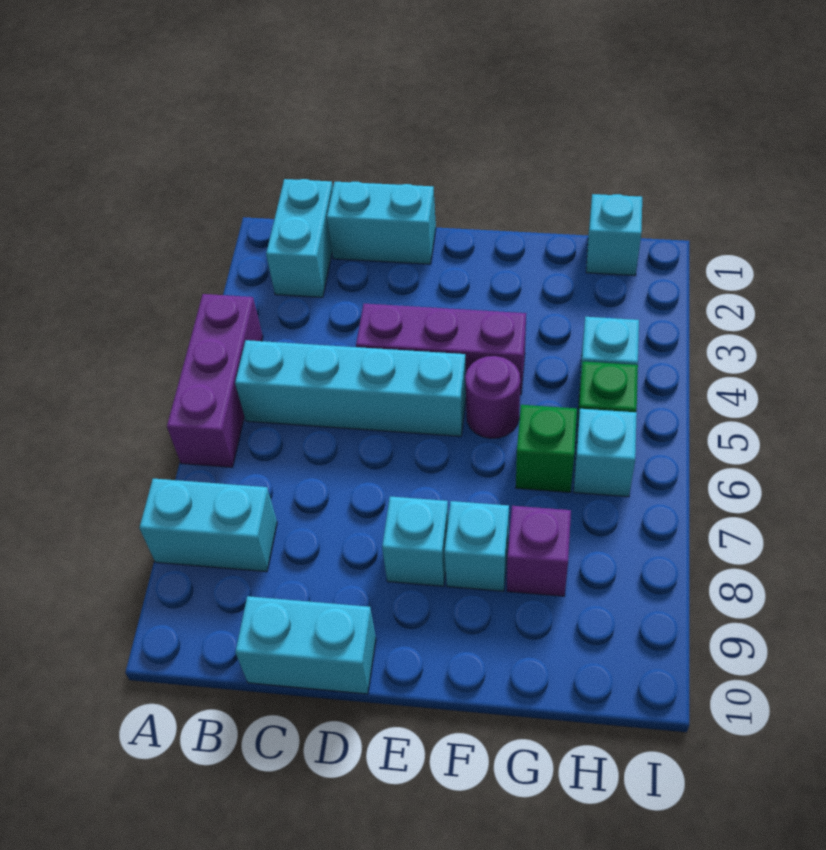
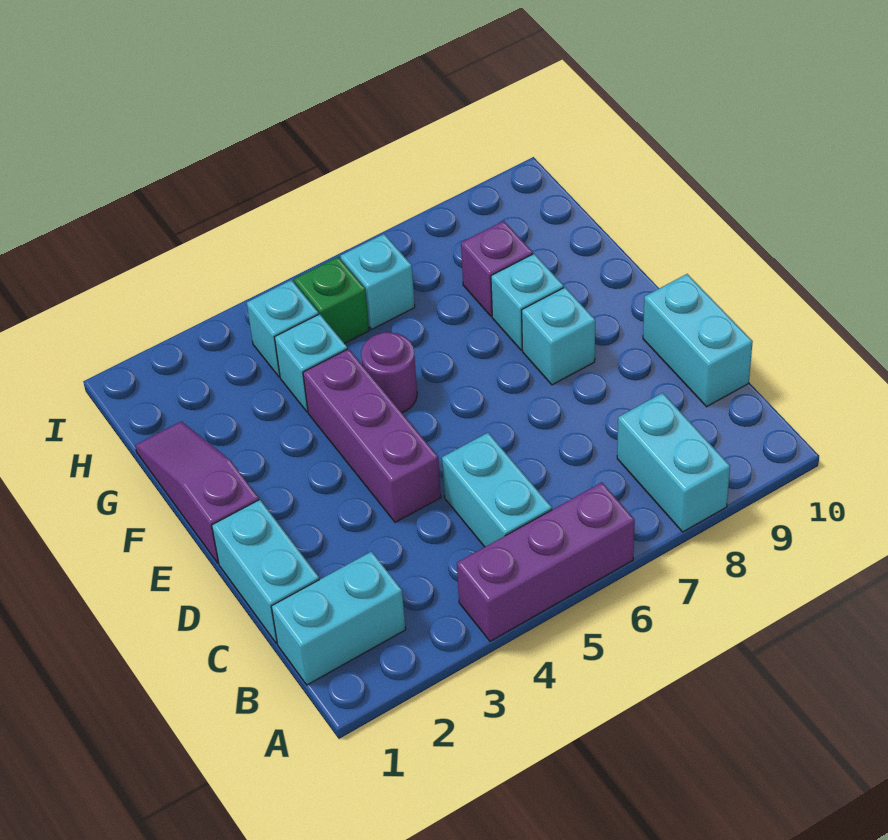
cyan 1x4 brick [235,340,466,436] -> cyan 1x2 brick [442,433,552,547]
none -> purple 1x3 slope [135,421,259,563]
green 1x1 brick [516,405,577,492] -> none
cyan 1x1 brick [586,194,642,276] -> cyan 1x1 brick moved to [274,314,347,412]

